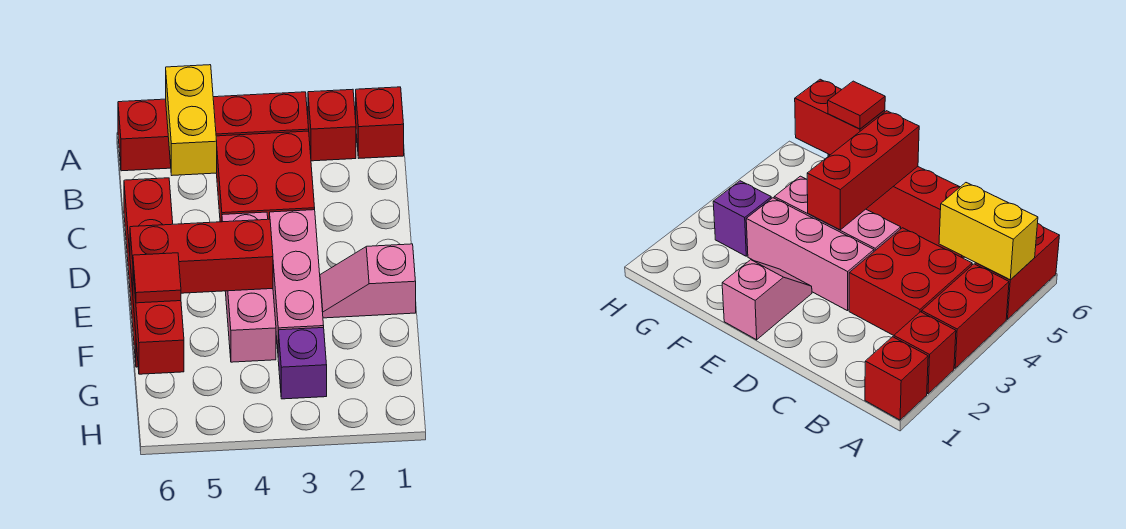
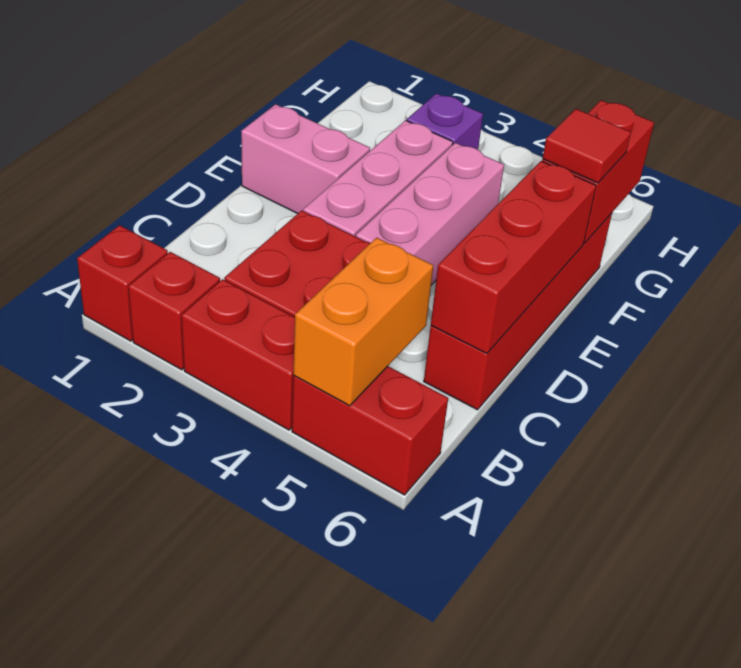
yellow 1x2 brick [166,65,217,175] -> orange 1x2 brick [294,238,433,406]
pink 1x2 slope [320,244,416,318] -> pink 1x2 brick [241,104,370,214]
red 1x3 brick [130,219,273,293] -> red 1x3 brick turned to [431,161,596,354]

